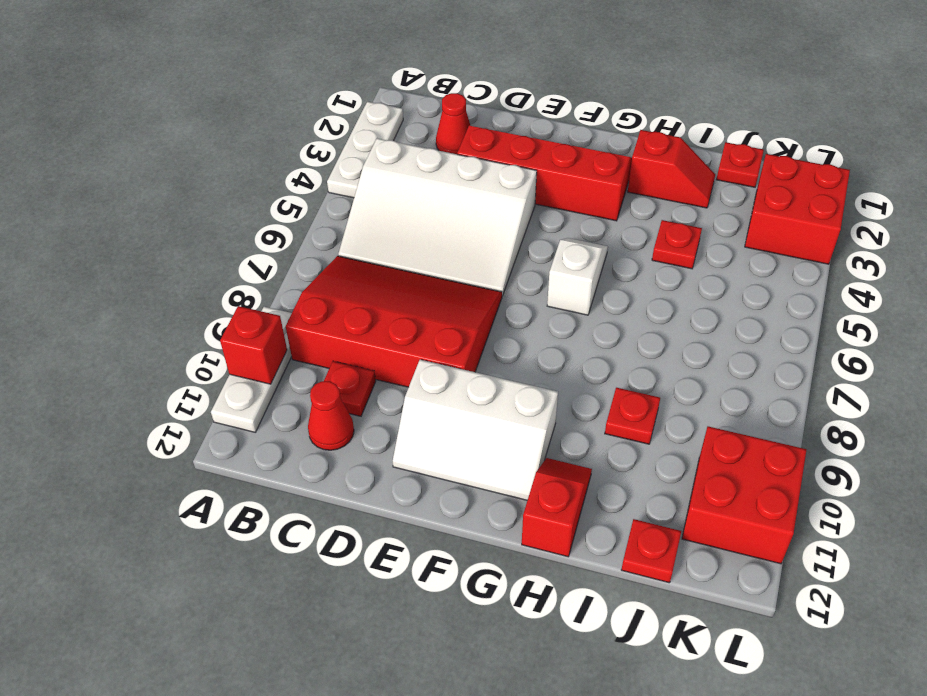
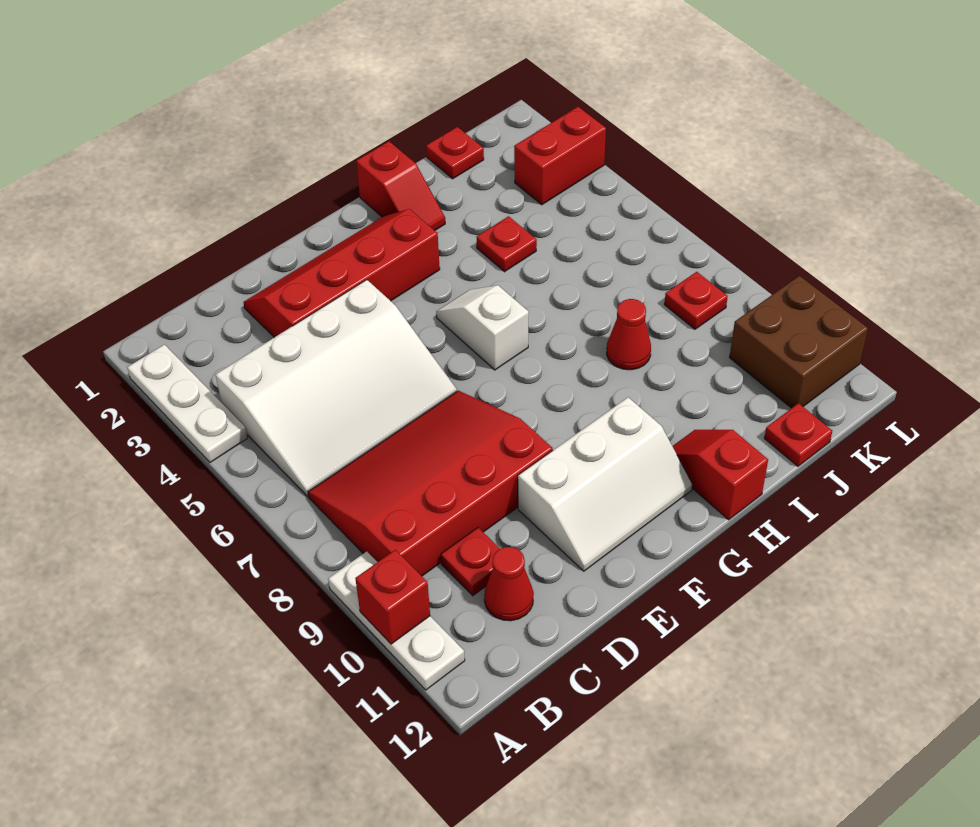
red 1x1 cone [436,93,470,154] -> red 1x1 cone moved to [607,299,651,370]
red 1x2 slope [628,130,715,208] -> red 1x2 slope turned to [356,141,445,230]
red 1x1 plate [605,388,660,444] -> red 1x1 plate moved to [664,272,728,329]
red 2x2 brick [745,154,850,264] -> red 1x2 brick [514,107,606,205]
red 2x2 brick [682,426,806,564] -> brown 2x2 brick [730,276,868,408]

